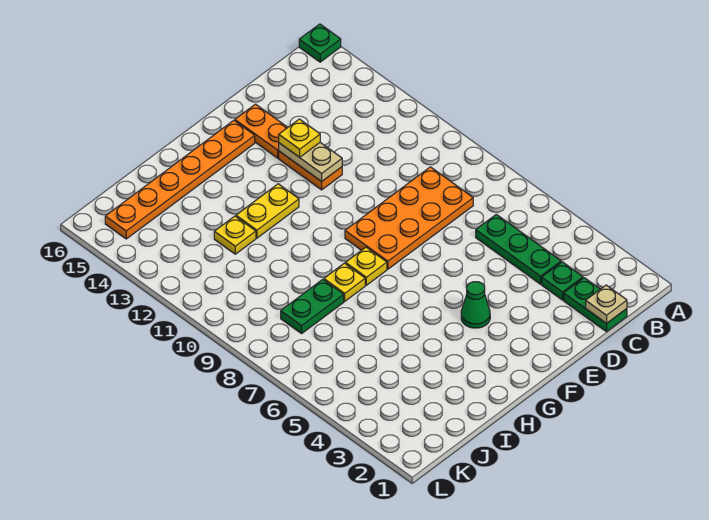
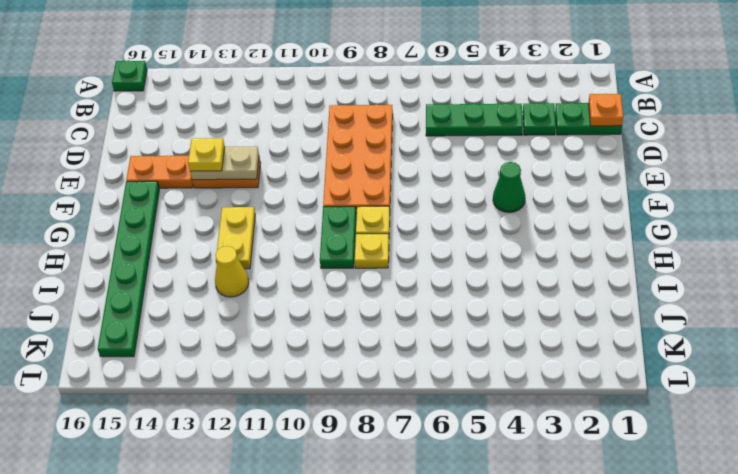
tan 1x1 plate [586,285,627,323] -> orange 1x1 plate [589,94,623,126]
orange 1x6 plate [105,120,255,239] -> green 1x6 plate [98,181,159,357]
green 1x2 plate [281,279,344,333] -> green 1x2 plate moved to [320,207,356,268]
yellow 1x1 plate [214,216,256,254] -> yellow 1x1 cone [215,246,249,297]

